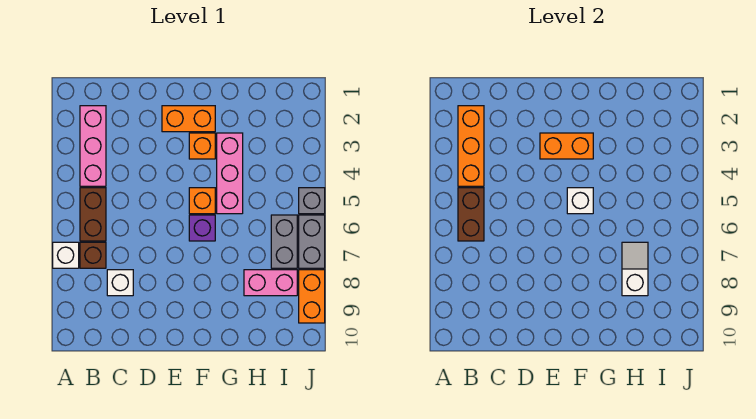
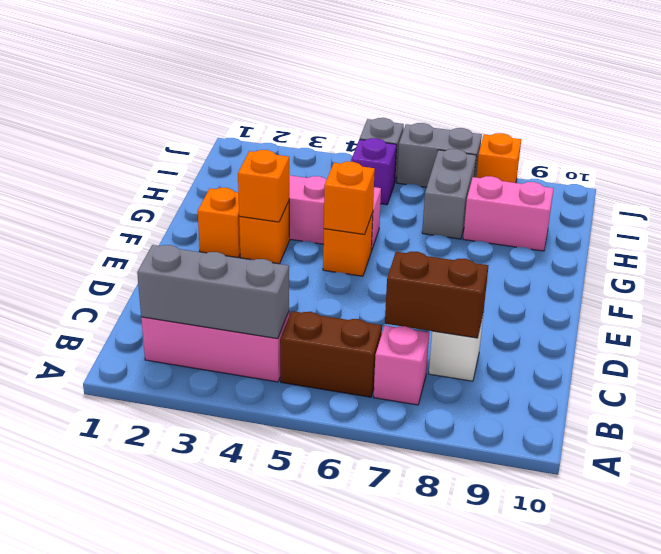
white 1x1 brick [53,242,79,268] -> none
orange 1x3 brick [458,106,484,186] -> grey 1x3 brick [137,245,289,339]
brown 1x2 brick [458,188,484,241] -> brown 1x2 brick moved to [385,252,489,338]
brown 1x1 brick [80,242,106,268] -> pink 1x1 brick [373,326,429,405]
orange 1x2 brick [162,106,215,132] -> orange 1x1 brick [198,188,240,258]
orange 1x2 brick [540,133,593,159] -> orange 1x1 brick [238,150,289,222]
white 1x1 brick [567,188,593,214] -> orange 1x1 brick [324,162,375,234]
purple 1x1 brick [189,215,215,241] -> purple 1x1 brick moved to [351,138,397,205]
white 1x2 slope [622,242,648,296] -> none
pink 1x2 brick [244,270,297,296] -> pink 1x2 brick turned to [463,176,554,251]
grey 1x2 brick [271,215,297,268] -> grey 1x2 brick turned to [422,149,476,239]
orange 1x2 brick [299,270,325,323] -> orange 1x1 brick [476,133,521,183]

